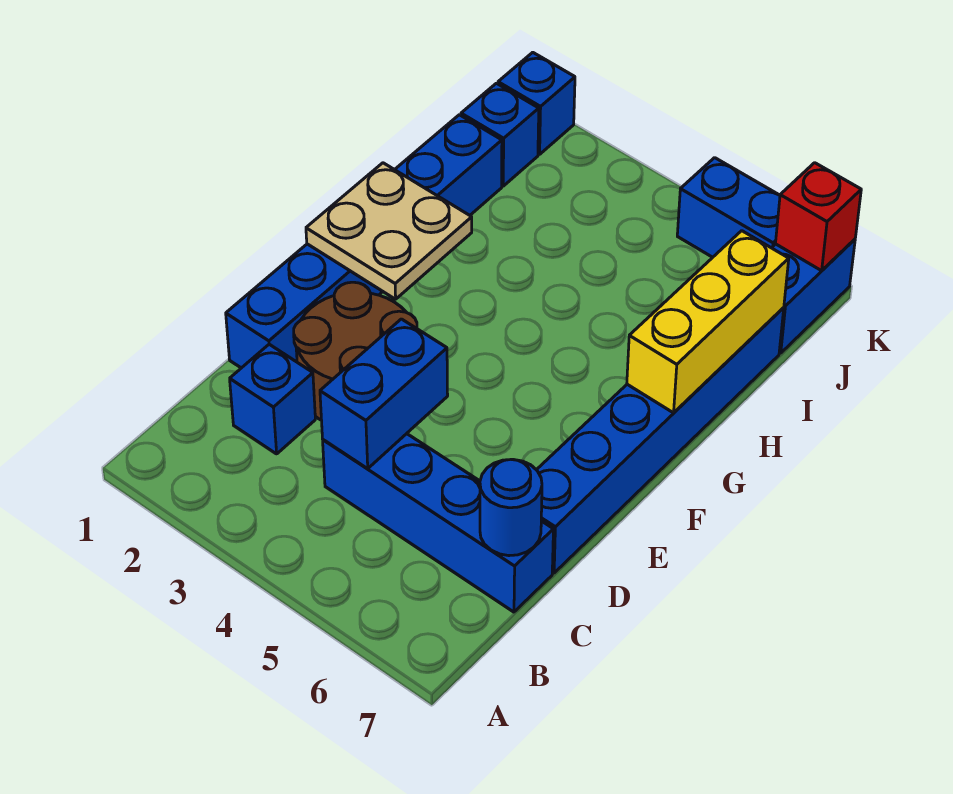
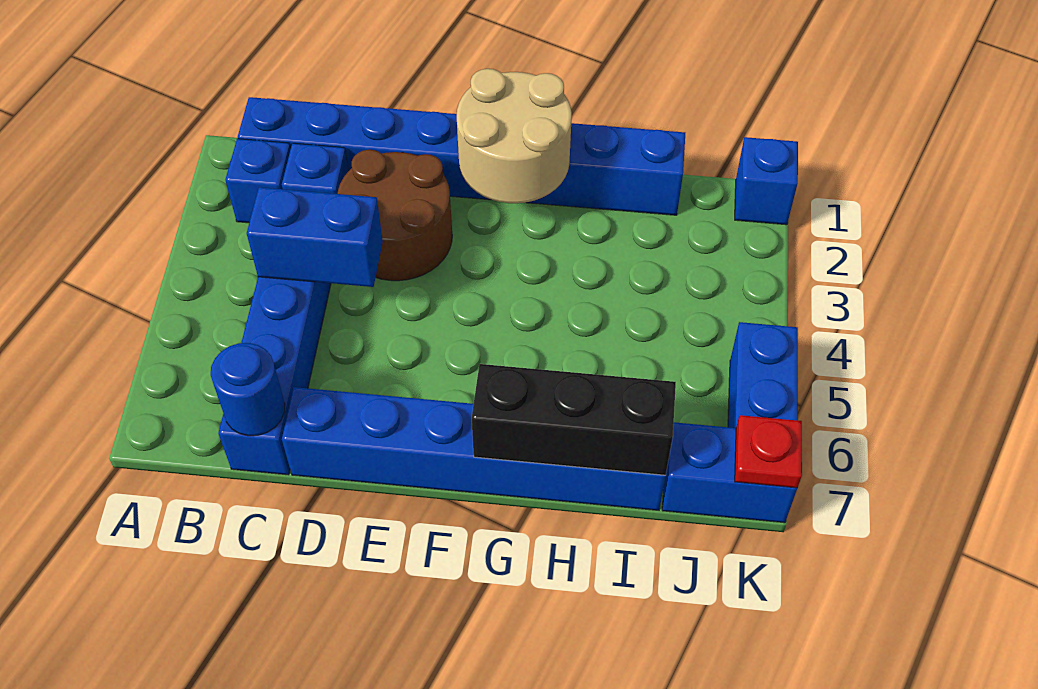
blue 1x6 brick [226,115,502,368] -> blue 1x8 brick [238,97,685,215]
tan 2x2 plate [306,163,472,299] -> tan 2x2 round brick [457,69,572,203]
yellow 1x3 brick [627,231,789,413] -> black 1x3 brick [472,364,676,475]
blue 1x1 brick [461,83,539,186] -> blue 1x1 brick moved to [225,139,291,223]
red 1x1 brick [776,163,861,271] -> red 1x1 plate [735,415,802,488]

